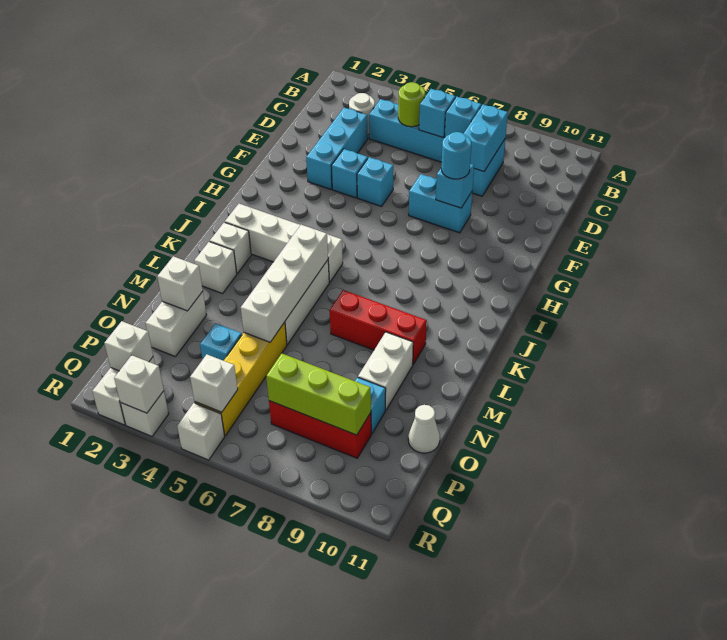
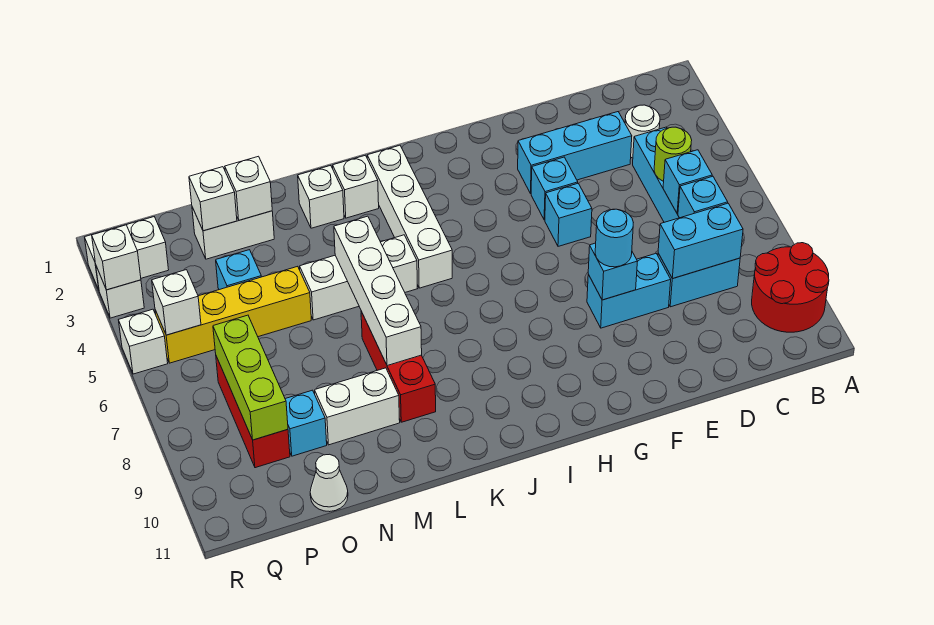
none -> red 2x2 round brick [752,243,829,332]
cyan 1x2 brick [409,174,472,233] -> cyan 1x2 brick turned to [587,253,671,328]
white 1x4 brick [241,225,328,342] -> white 1x4 brick turned to [334,216,422,366]
white 1x1 brick [104,321,153,371] -> white 1x1 brick moved to [189,167,237,231]

